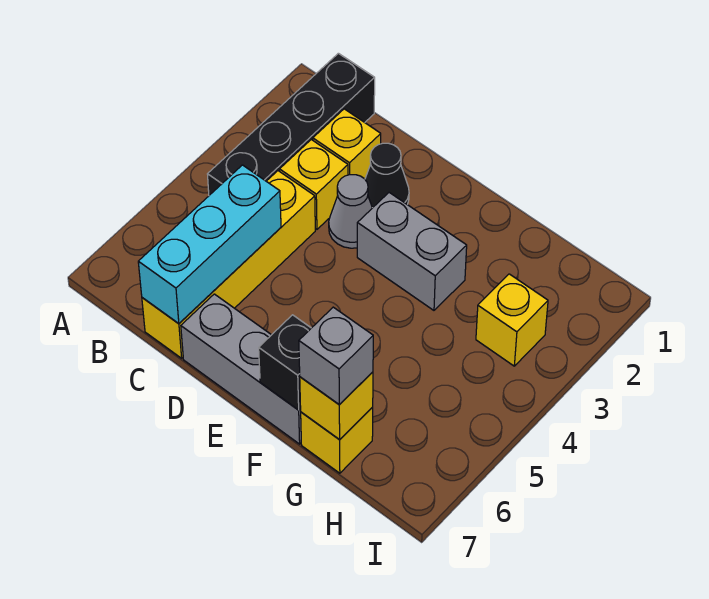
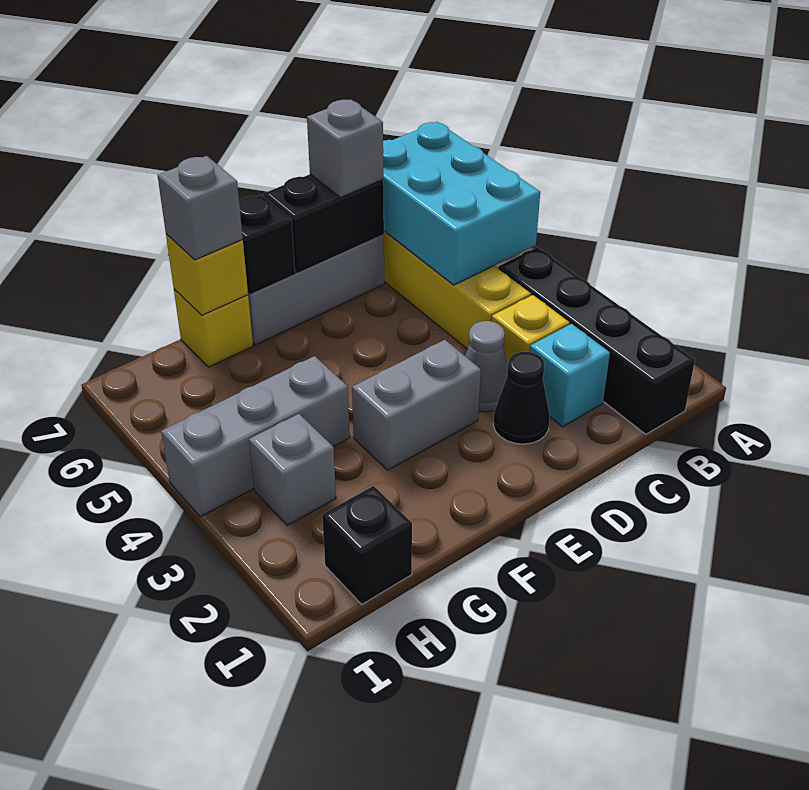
yellow 1x1 brick [313,109,381,179] -> cyan 1x1 brick [530,324,610,427]
cyan 1x3 brick [138,165,281,324] -> cyan 2x3 brick [383,122,540,285]
none -> black 1x2 brick [264,174,384,272]
none -> grey 1x1 brick [307,99,383,197]
none -> grey 1x3 brick [161,356,350,517]
none -> black 1x1 brick [322,486,412,604]
yellow 1x1 brick [476,274,548,366] -> grey 1x1 brick [249,414,336,525]

